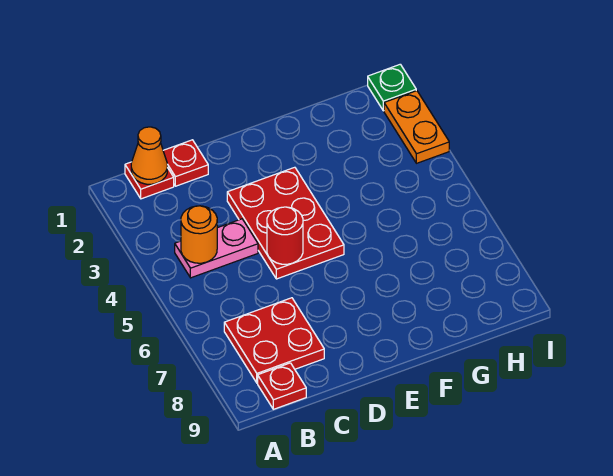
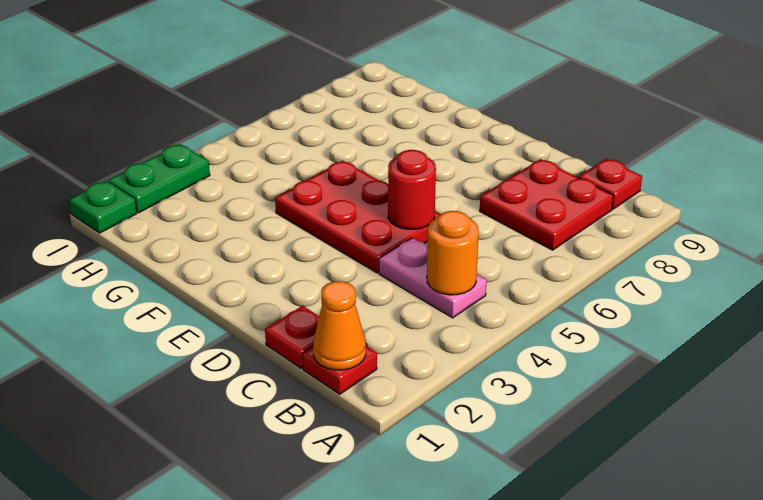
red 2x3 plate [227,167,344,279] -> red 2x3 plate turned to [275,161,441,273]
orange 1x2 plate [384,91,449,163] -> green 1x2 plate [108,144,210,213]

